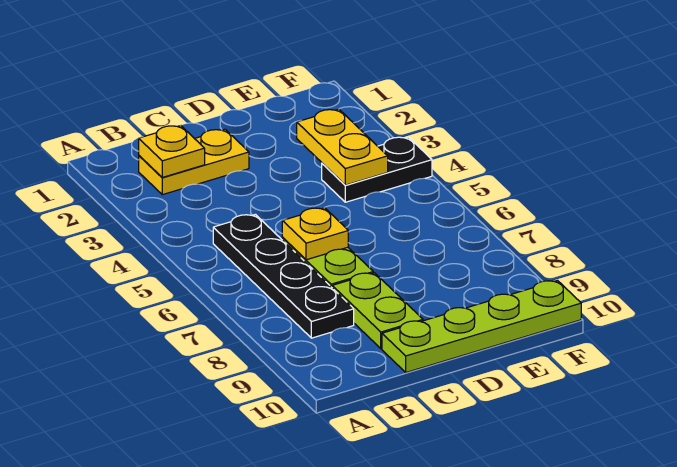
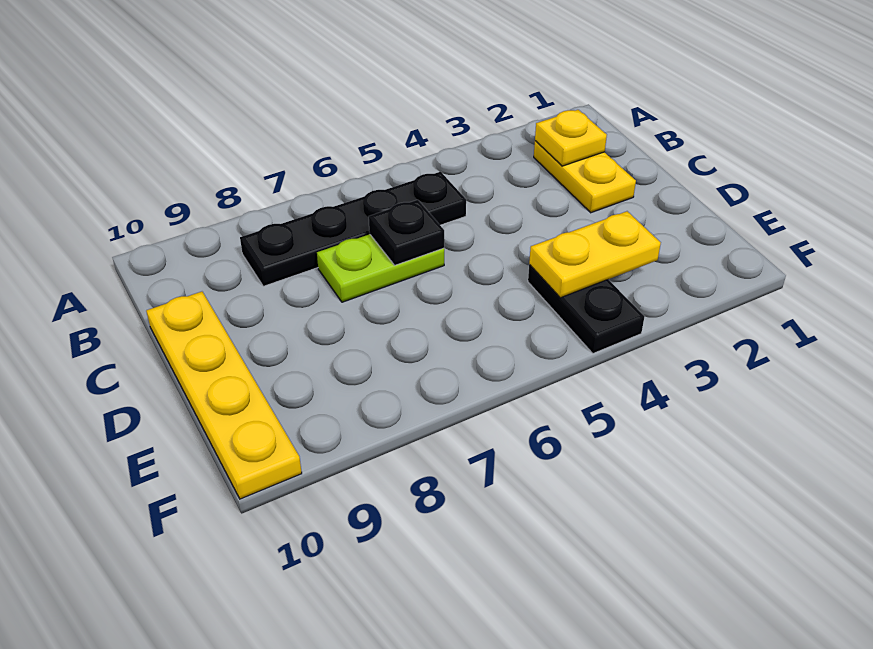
yellow 1x1 plate [282,208,348,260] -> black 1x1 plate [369,200,444,265]
lime 1x2 plate [332,273,423,349] -> none
lime 1x4 plate [382,281,581,372] -> yellow 1x4 plate [146,292,302,499]

